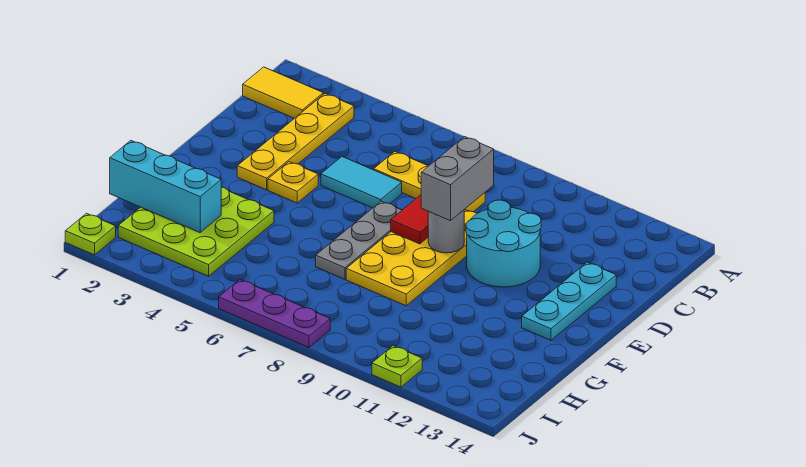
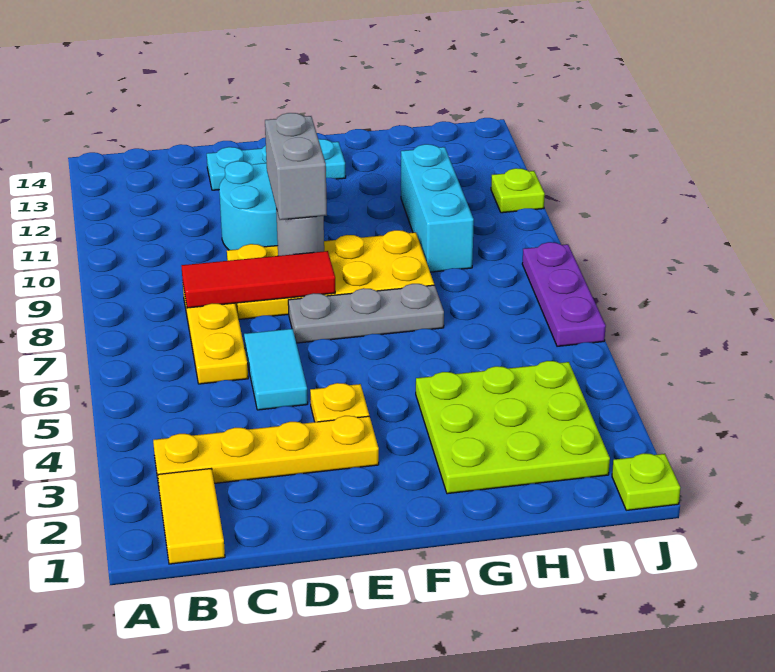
grey 1x2 brick [421,137,494,221] -> grey 1x2 brick turned to [265,113,327,220]
cyan 1x3 brick [110,141,221,233] -> cyan 1x3 brick moved to [401,144,474,272]

